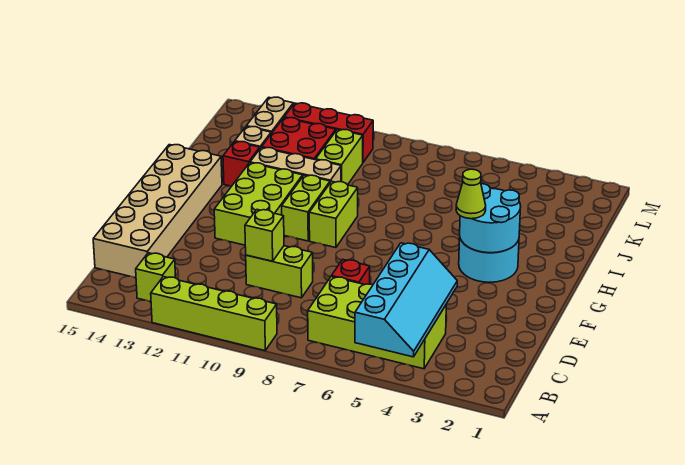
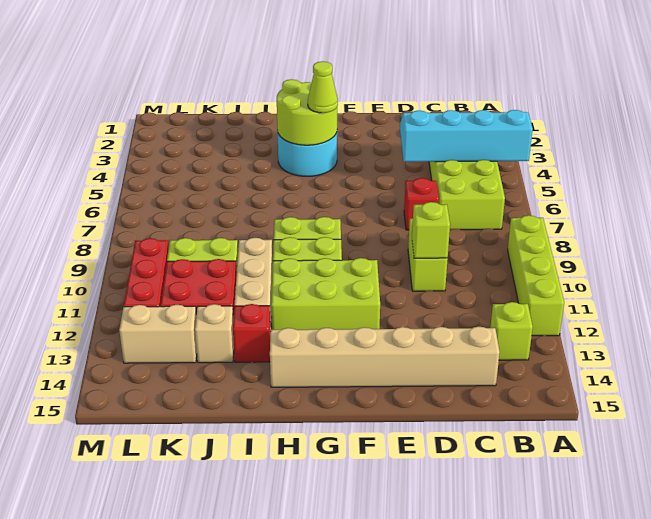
tan 2x6 brick [93,145,222,278] -> tan 1x6 brick [270,326,500,387]
cyan 2x2 round brick [460,184,521,253] -> lime 2x2 round brick [277,79,337,145]

